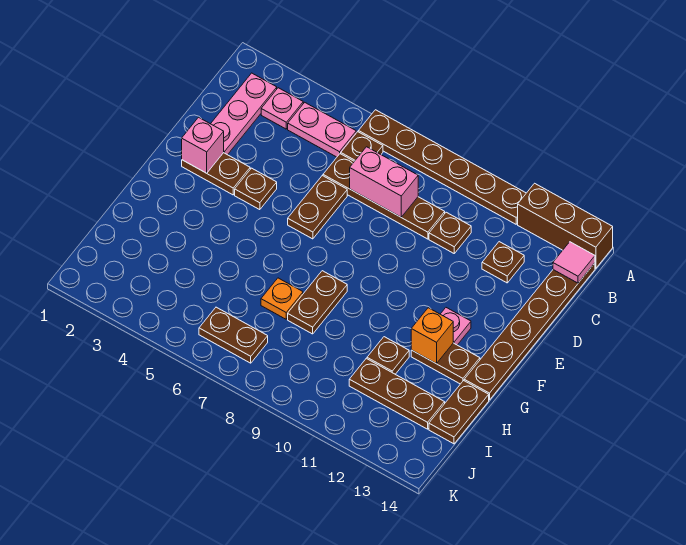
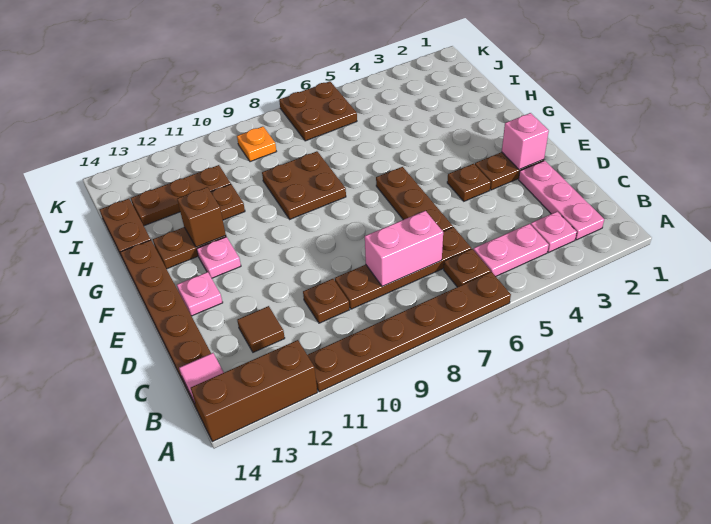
brown 1x1 plate [482,242,524,283] -> brown 1x1 tile [237,306,285,352]
brown 1x2 plate [288,176,347,239] -> brown 1x3 plate [376,167,453,231]
none -> pink 1x1 plate [177,272,223,316]
brown 1x2 plate [288,271,347,334] -> brown 2x2 plate [262,151,346,219]
orange 1x1 brick [411,308,453,364] -> brown 1x1 brick [177,187,226,247]
orange 1x1 plate [261,278,303,319] -> orange 1x1 plate moved to [237,127,276,162]
brown 1x2 plate [199,307,268,363] -> brown 2x2 plate [279,81,357,141]

